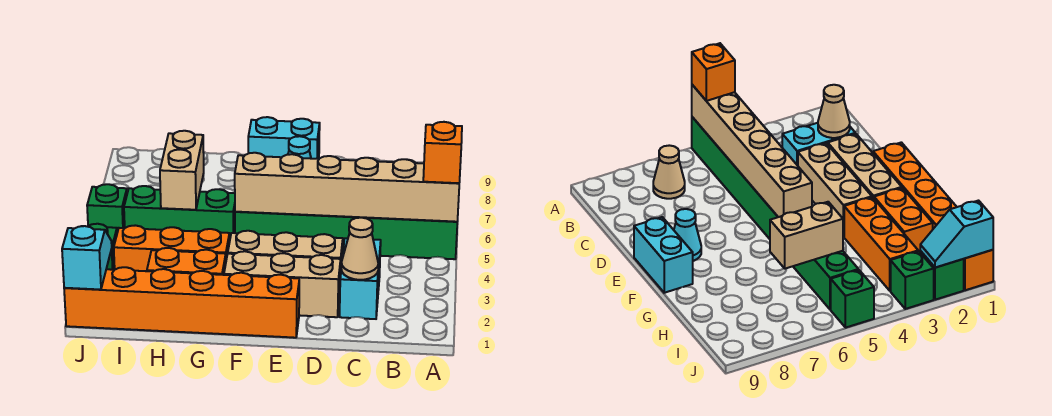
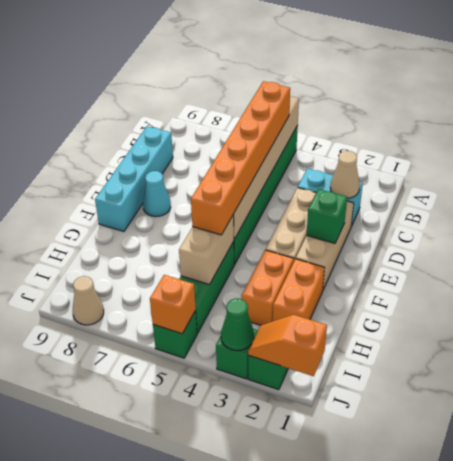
orange 1x1 brick [423,122,462,183] -> orange 1x1 brick moved to [150,275,196,334]
tan 1x1 cone [653,145,685,199] -> tan 1x1 cone moved to [73,276,104,325]
orange 1x6 brick [64,267,299,338] -> orange 1x6 brick moved to [191,81,290,235]
none -> green 1x1 brick [307,189,347,243]
cyan 1x2 brick [248,117,320,159] -> cyan 1x4 brick [95,126,173,231]
orange 1x3 brick [114,225,230,271] -> orange 1x2 brick [241,250,294,325]
tan 1x2 brick [160,131,204,210] -> tan 1x2 brick turned to [179,215,234,285]
cyan 1x2 slope [62,226,112,290] -> orange 1x2 slope [248,315,327,376]
none -> green 1x1 cone [221,298,254,351]

